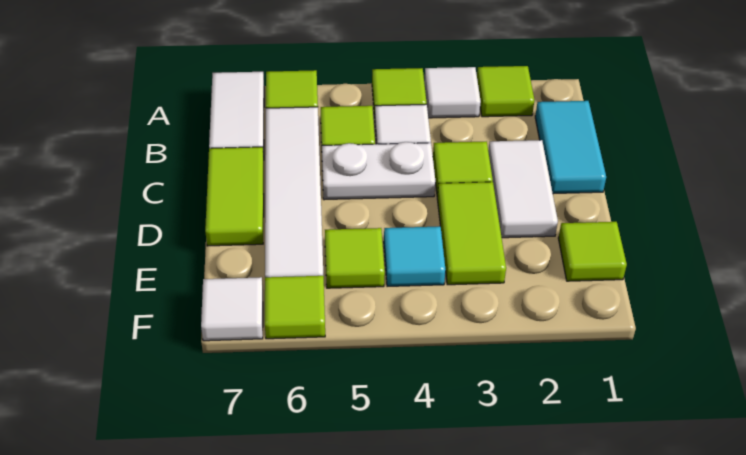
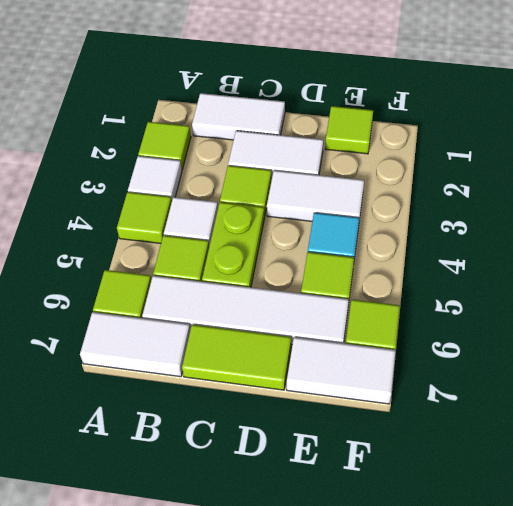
cyan 1x2 tile [535,101,606,194] -> white 1x2 tile [192,93,285,140]
white 1x2 plate [322,142,436,200] -> lime 1x2 plate [202,202,265,287]
lime 1x2 tile [437,182,506,285] -> white 1x2 tile [267,170,364,221]
white 1x1 tile [201,277,263,341] -> white 1x2 tile [287,337,395,404]

